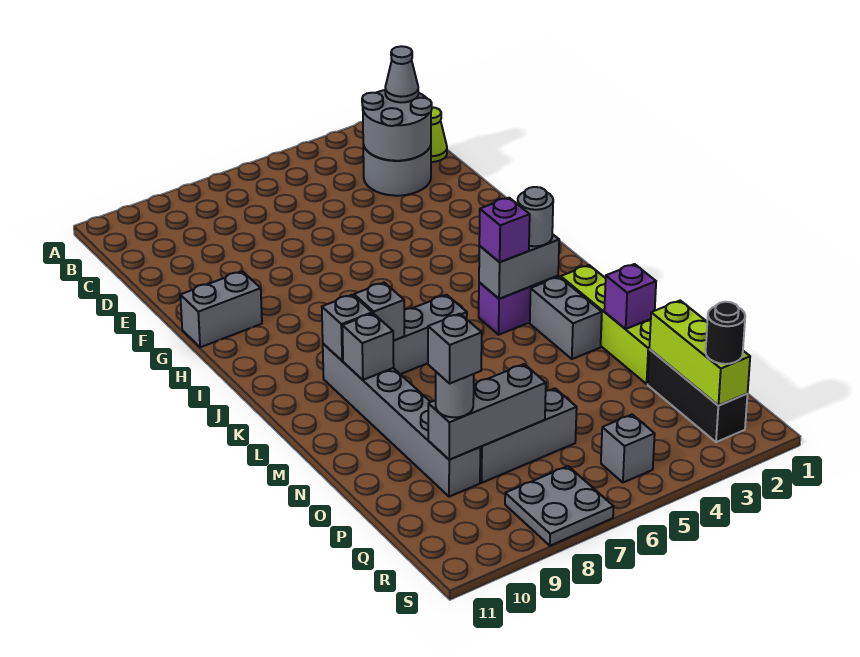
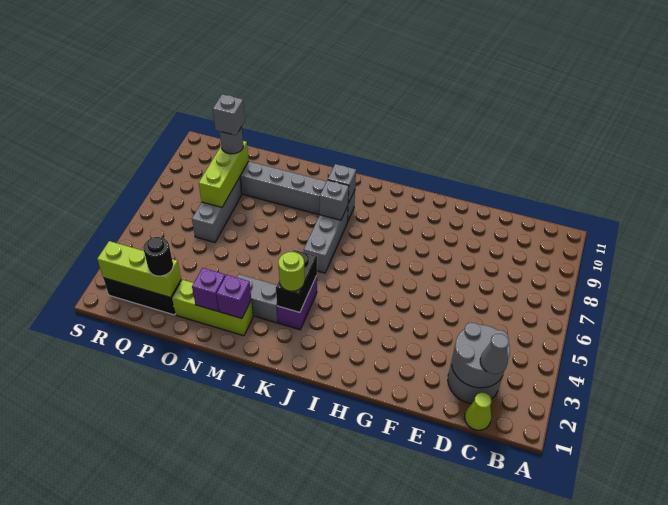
grey 1x2 brick [180,271,262,347] -> none
grey 1x2 brick [479,234,559,299] -> black 1x2 brick [276,250,317,313]
grey 1x1 round brick [518,187,553,246] -> lime 1x1 round brick [278,252,305,291]
purple 1x1 brick [479,198,530,262] -> purple 1x1 brick moved to [216,275,251,319]
lime 1x4 brick [561,265,651,384] -> lime 1x3 brick [172,280,253,336]
grey 1x1 brick [342,313,394,380] -> none
grey 1x3 brick [428,364,546,460] -> lime 1x3 brick [199,141,249,207]
black 1x1 round brick [706,302,745,364] -> black 1x1 round brick moved to [143,237,173,276]
grey 1x1 brick [601,415,655,483] -> none
grey 2x2 plate [505,466,614,546] -> none

